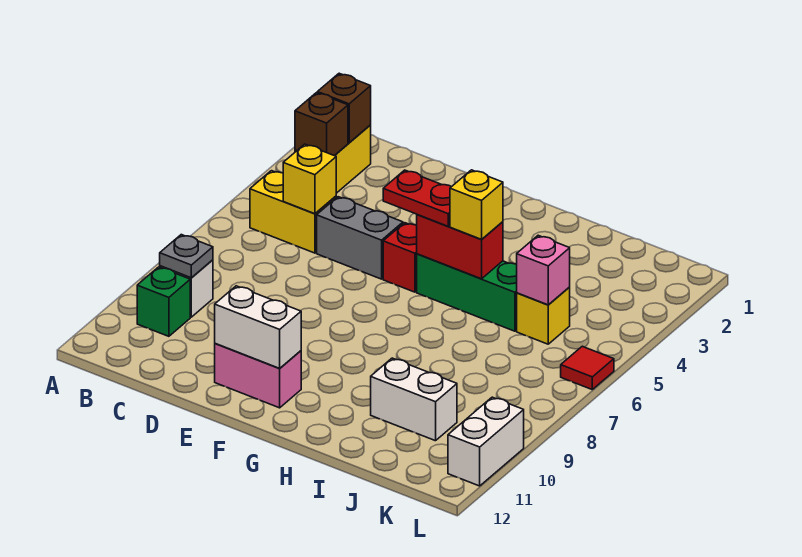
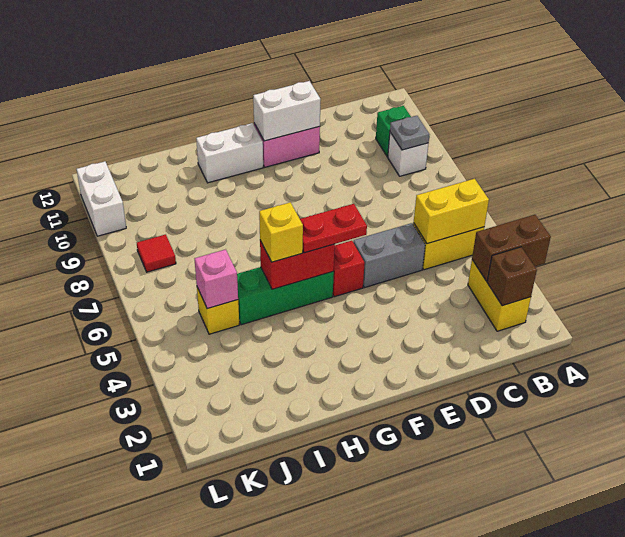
brown 1x1 brick [295,93,348,156] -> brown 1x2 brick [472,215,551,281]
yellow 1x1 brick [283,144,336,214] -> yellow 1x2 brick [414,179,489,244]
white 1x2 brick [371,358,457,441] -> white 1x2 brick moved to [196,123,263,183]
red 1x1 tile [561,346,614,389] -> red 1x1 tile moved to [137,234,176,272]

